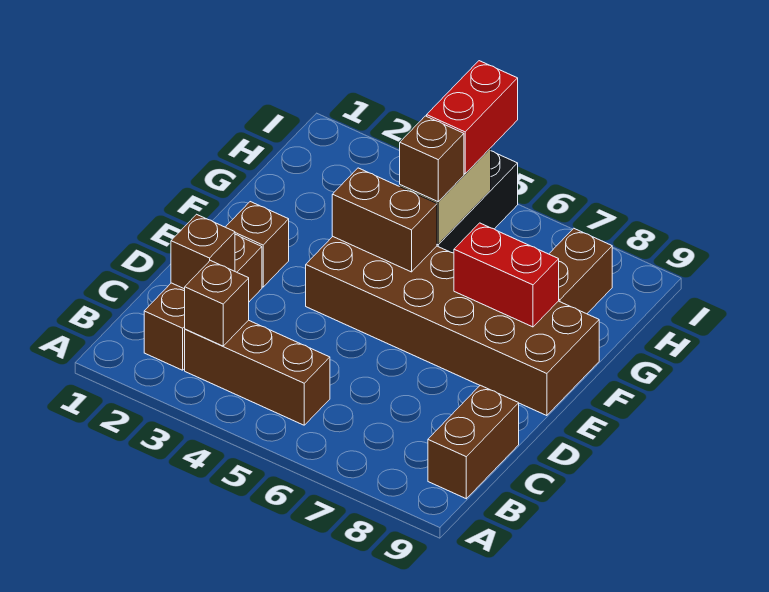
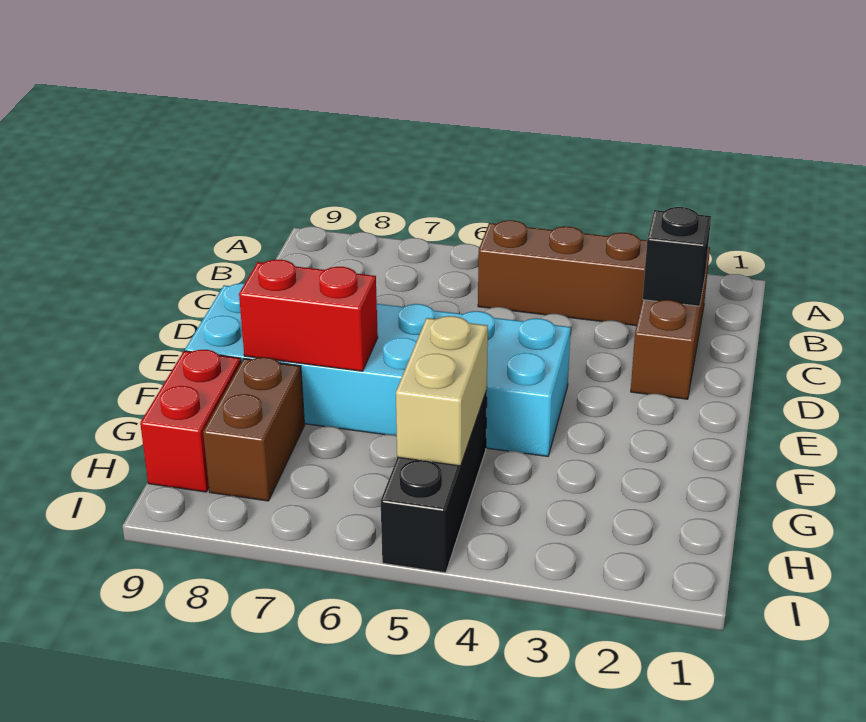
brown 1x1 brick [185,260,249,346] -> none
brown 1x2 brick [428,385,519,499] -> none
brown 1x1 brick [171,214,235,289] -> black 1x1 brick [643,207,711,306]
brown 1x1 brick [226,202,289,287] -> none
brown 2x6 brick [306,237,599,416] -> cyan 2x6 brick [185,283,571,456]
brown 1x2 brick [332,168,437,272] -> none
brown 1x1 brick [400,116,464,202] -> none
red 1x2 brick [427,61,518,174] -> red 1x2 brick moved to [140,350,241,492]

